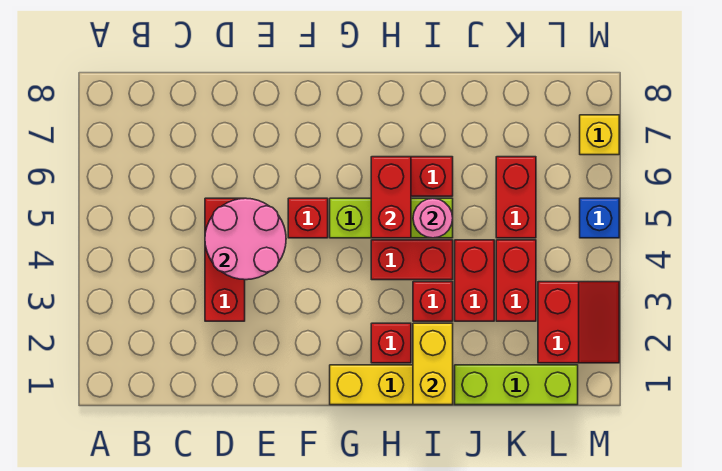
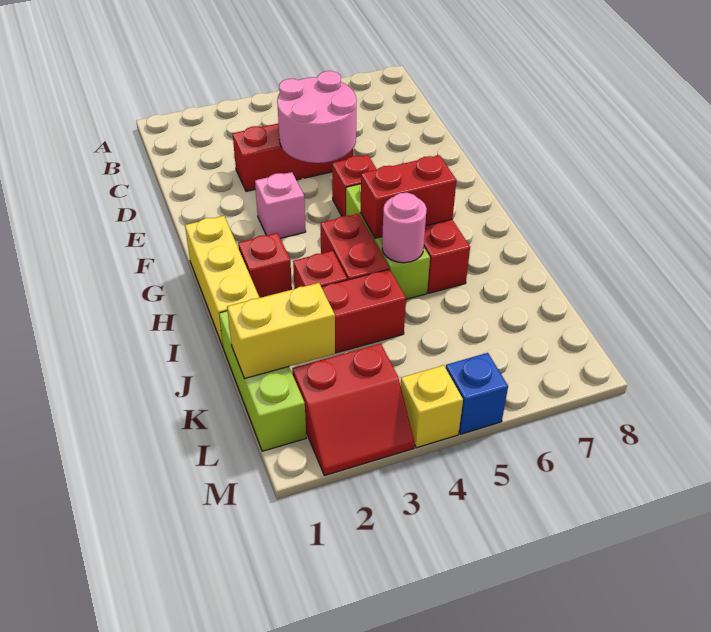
none -> pink 1x1 brick [255,172,306,238]
yellow 1x2 brick [413,323,453,405] -> yellow 1x2 brick moved to [227,283,335,379]
red 1x2 brick [496,240,536,321] -> none
red 1x2 brick [496,157,536,238] -> none
yellow 1x1 brick [580,115,619,155] -> yellow 1x1 brick moved to [401,365,463,448]

